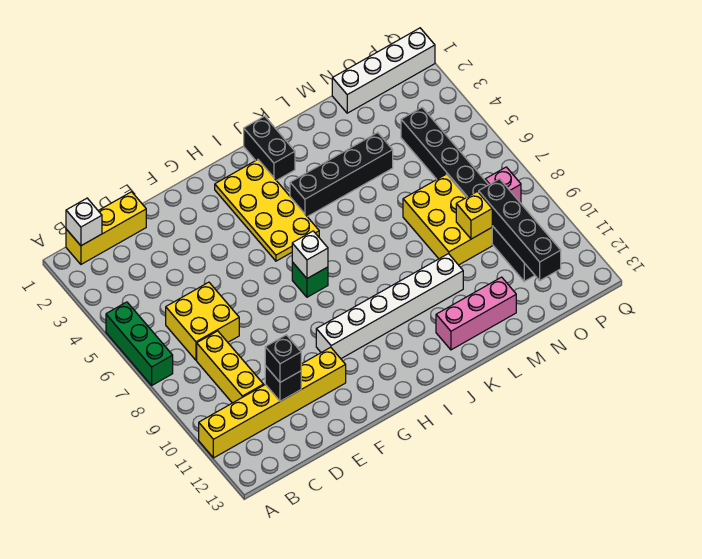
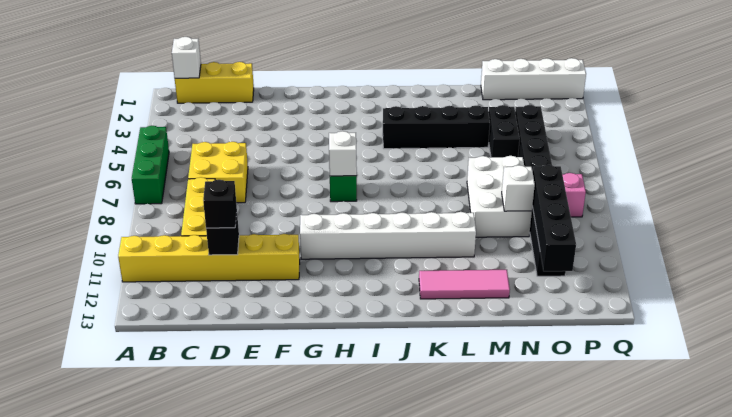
yellow 2x4 plate [215,160,319,261] -> none
black 1x2 brick [244,116,295,180] -> black 1x2 brick moved to [489,105,520,157]
pink 1x3 brick [436,277,516,350] -> pink 1x3 tile [419,270,510,299]
yellow 2x3 brick [403,174,492,265] -> white 2x3 brick [467,156,532,237]
yellow 1x1 brick [456,192,492,239] -> white 1x1 brick [502,165,535,211]

